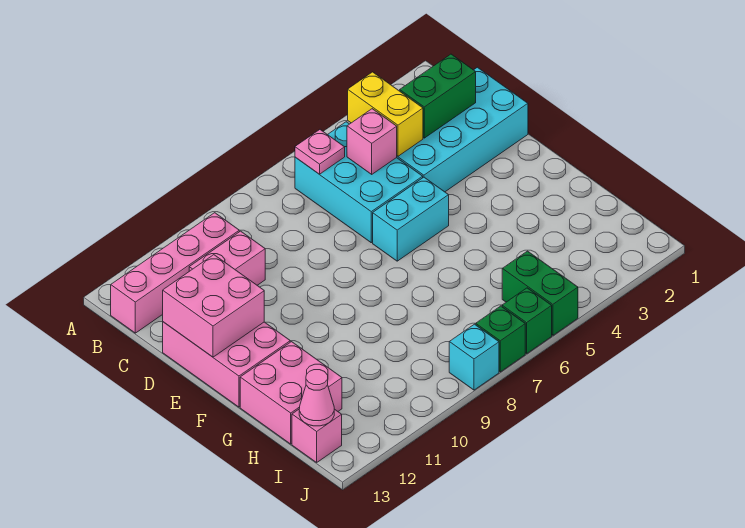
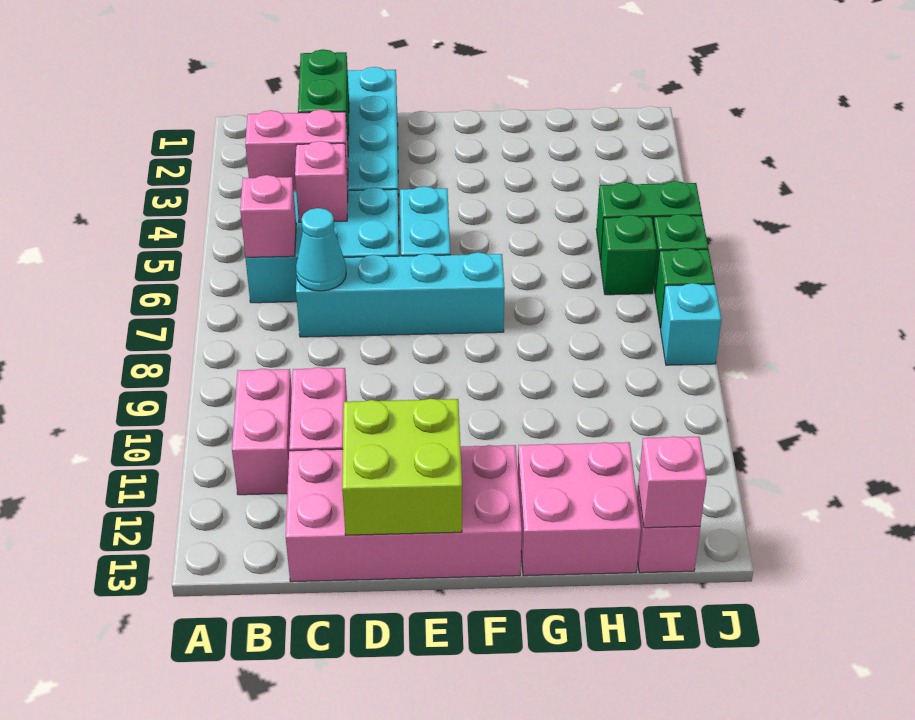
yellow 1x2 brick [348,72,423,156] -> pink 1x2 brick [245,109,348,190]
pink 1x1 plate [295,130,345,174] -> pink 1x1 brick [240,175,296,257]
pink 1x4 brick [111,213,239,333] -> pink 1x2 brick [232,368,292,495]
none -> cyan 1x4 brick [296,252,505,337]
none -> cyan 1x1 cone [296,208,346,291]
pink 2x3 brick [163,322,290,407] -> pink 2x4 brick [286,445,522,582]
pink 2x2 brick [163,255,264,357] -> lime 2x2 brick [342,399,462,535]
none -> green 1x1 brick [601,215,657,295]
pink 1x1 cone [299,370,334,426] -> pink 1x1 brick [638,436,707,528]

